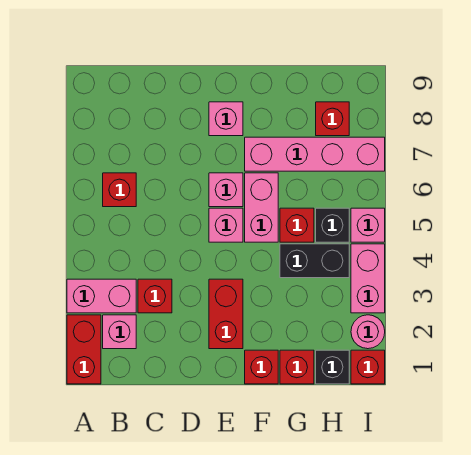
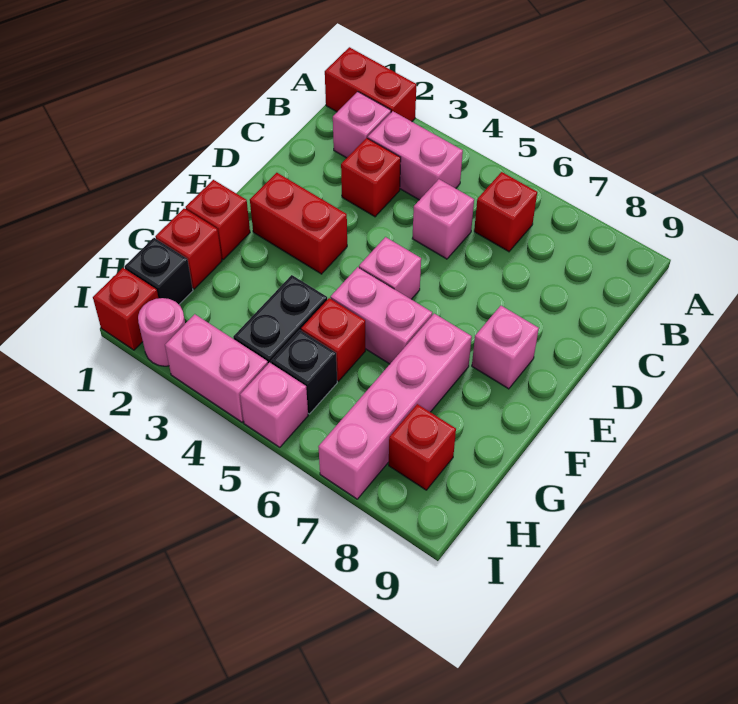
pink 1x2 brick [67,279,136,313] -> pink 1x2 brick turned to [368,111,463,200]
pink 1x1 brick [209,173,243,207] -> pink 1x1 brick moved to [412,179,474,259]

